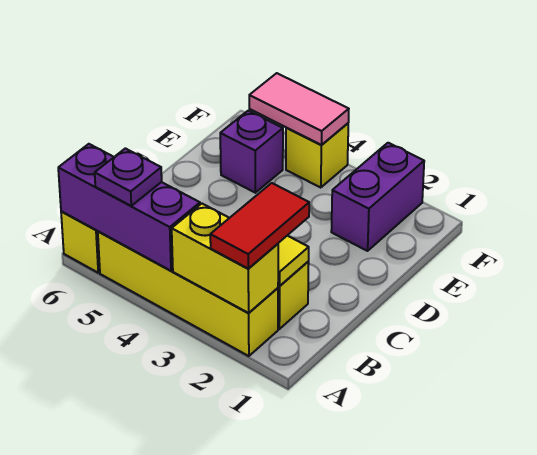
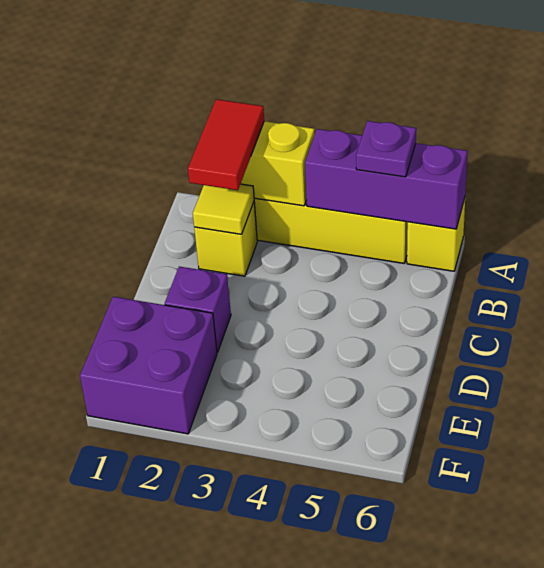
purple 1x2 brick [331,143,424,251] -> purple 2x2 brick [80,297,217,434]
purple 1x1 brick [220,111,283,193] -> purple 1x1 brick moved to [165,266,231,352]
yellow 1x1 brick [286,123,348,187] -> none
pink 1x2 tile [249,73,349,145] -> none

